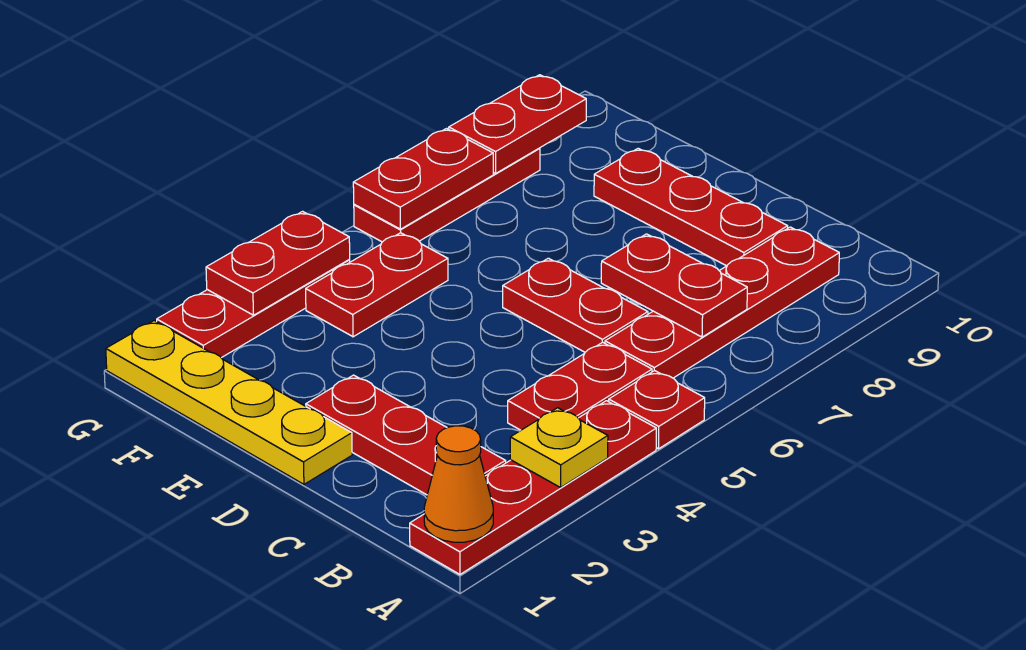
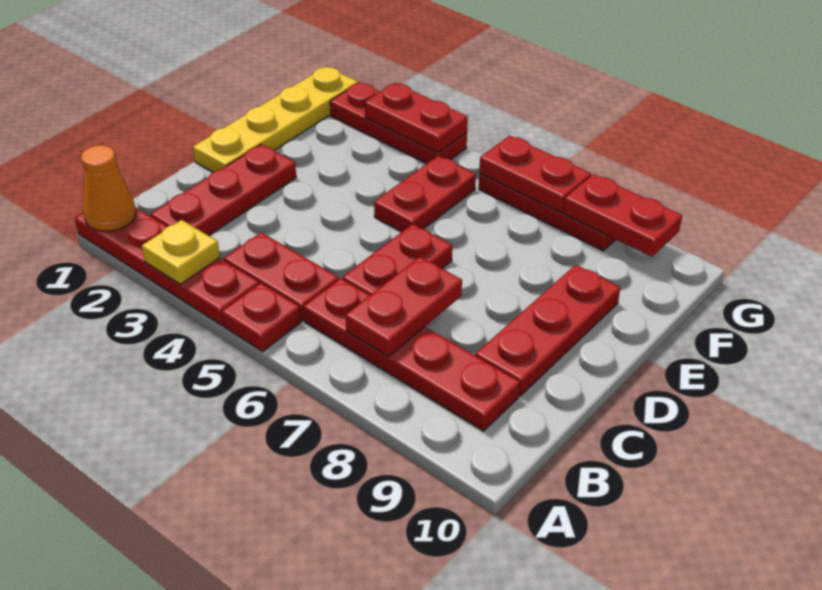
red 1x2 plate [306,233,448,337] -> red 1x2 plate turned to [374,156,476,232]

